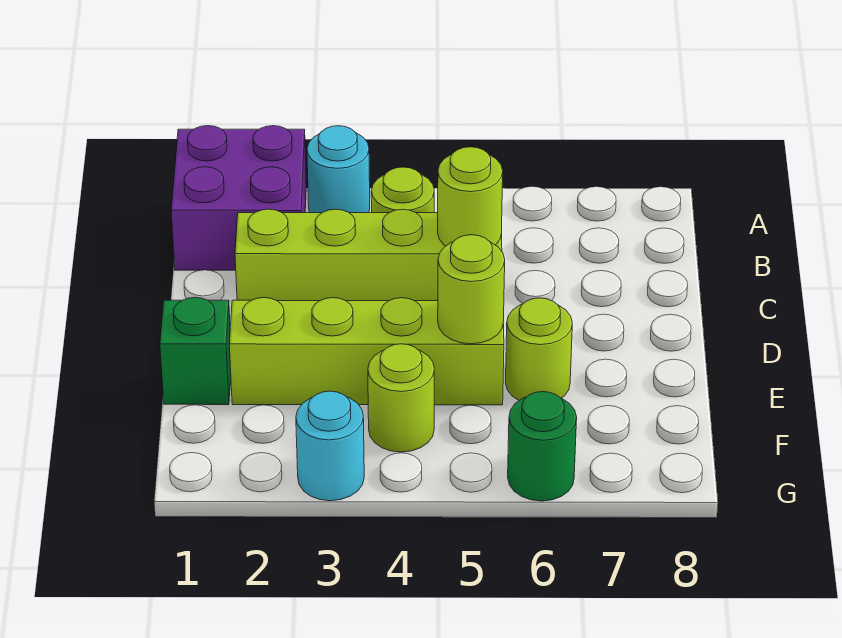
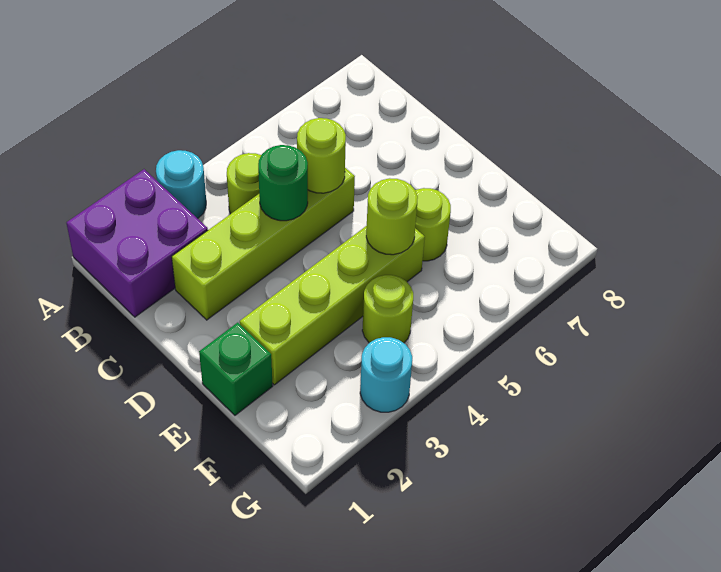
green 1x1 round brick [508,392,577,501] -> green 1x1 round brick moved to [258,145,308,221]

